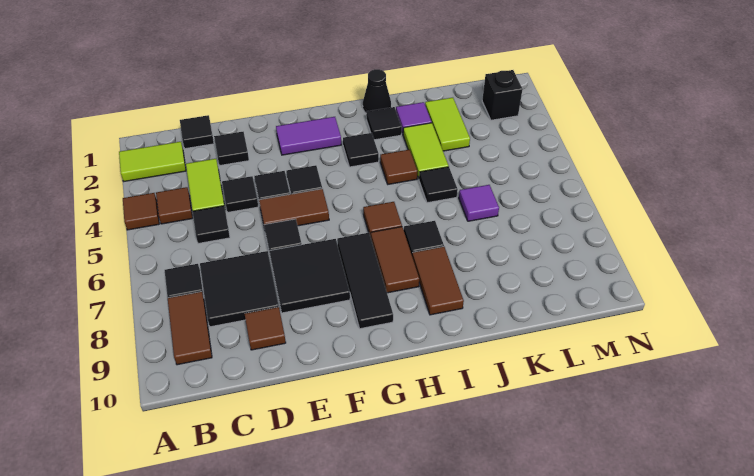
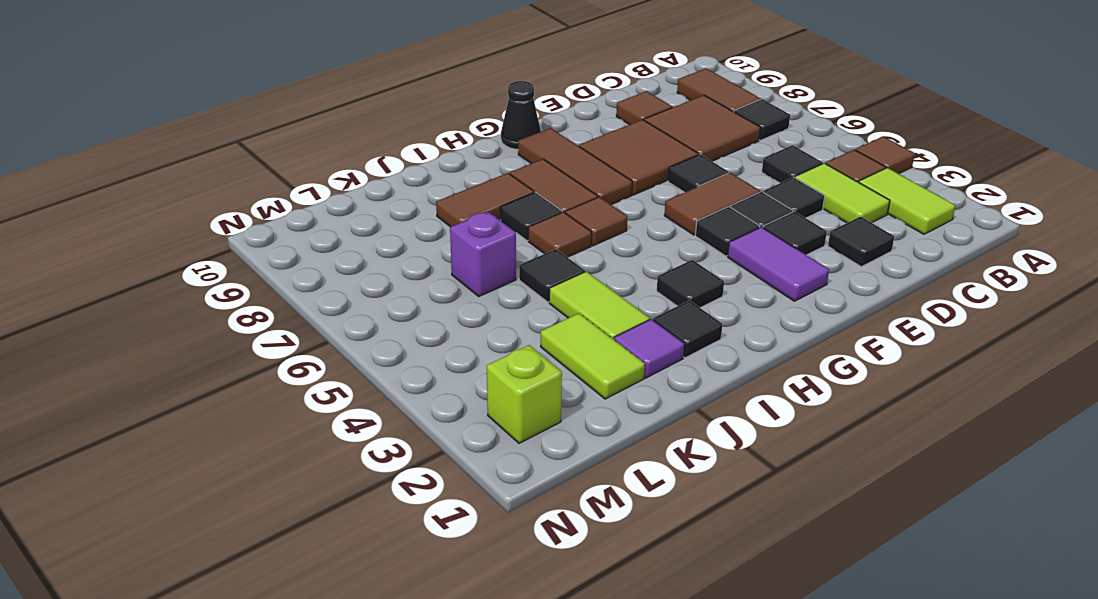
lime 1x2 tile [119,142,186,181] -> lime 1x2 tile turned to [859,168,956,234]
black 1x1 tile [180,115,214,149] -> black 1x1 tile moved to [763,211,827,255]
black 2x2 tile [200,251,279,327] -> brown 2x2 tile [644,95,761,161]
black 2x2 tile [269,239,350,313] -> brown 2x2 tile [579,120,698,195]
purple 1x2 tile [276,117,341,155] -> purple 1x2 tile turned to [728,227,829,301]
black 1x3 tile [337,233,393,329] -> brown 1x3 tile [518,128,632,205]
black 1x1 cone [363,69,391,113] -> black 1x1 cone moved to [501,81,541,149]
brown 1x1 tile [380,150,417,184] -> brown 1x1 tile moved to [528,212,592,257]
brown 1x2 tile [412,247,464,315] -> brown 1x2 tile turned to [436,173,534,227]
purple 1x1 tile [459,185,499,221] -> purple 1x1 brick [450,212,516,296]
black 1x1 brick [482,70,523,120] -> lime 1x1 brick [487,345,562,443]

